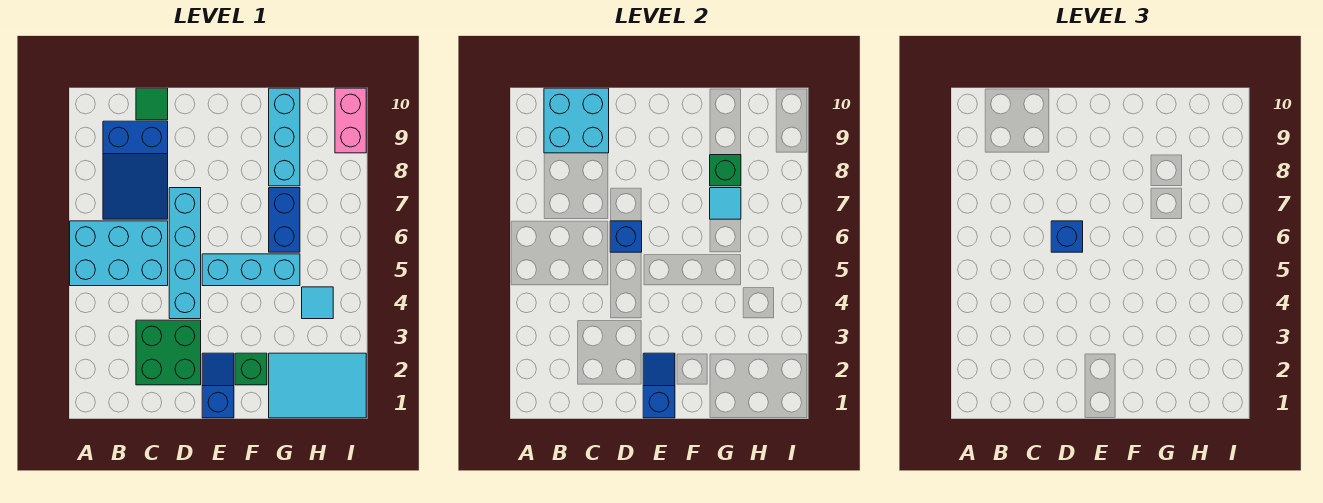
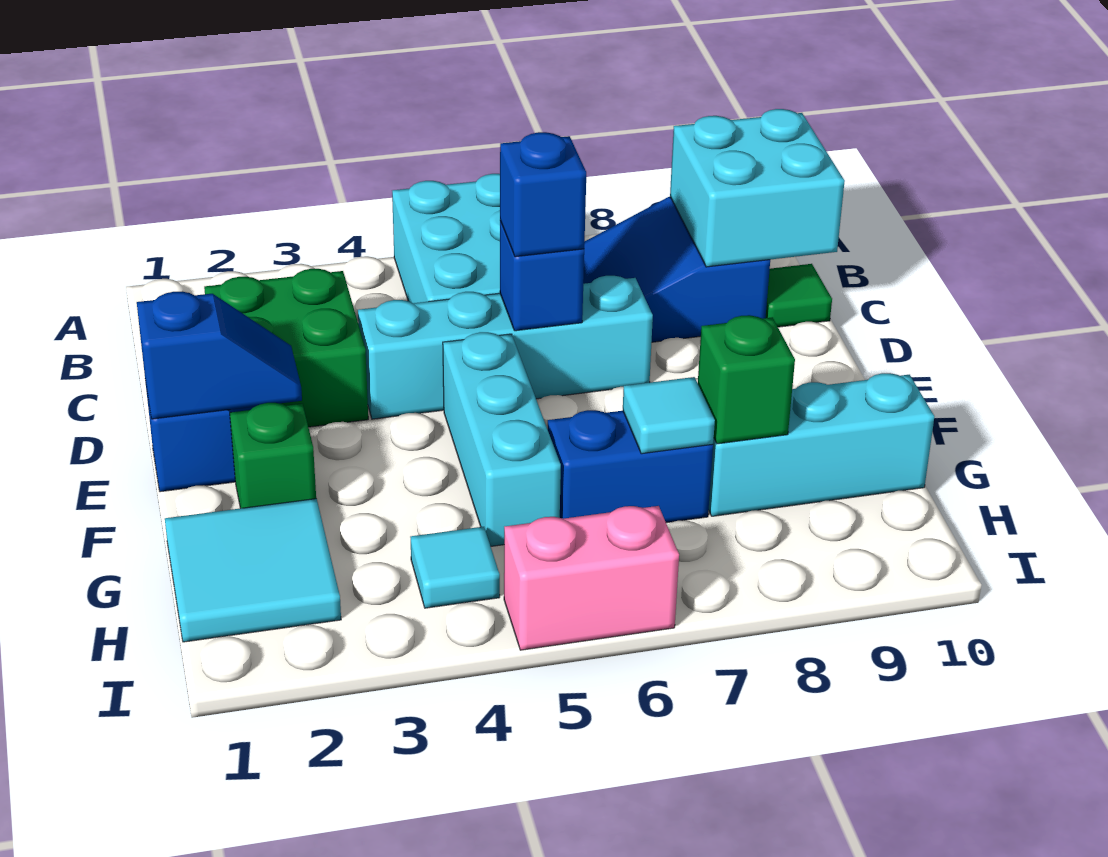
cyan 2x3 tile [269,353,366,418] -> cyan 2x2 tile [165,499,341,642]
pink 1x2 brick [335,88,366,153] -> pink 1x2 brick moved to [504,506,679,650]

